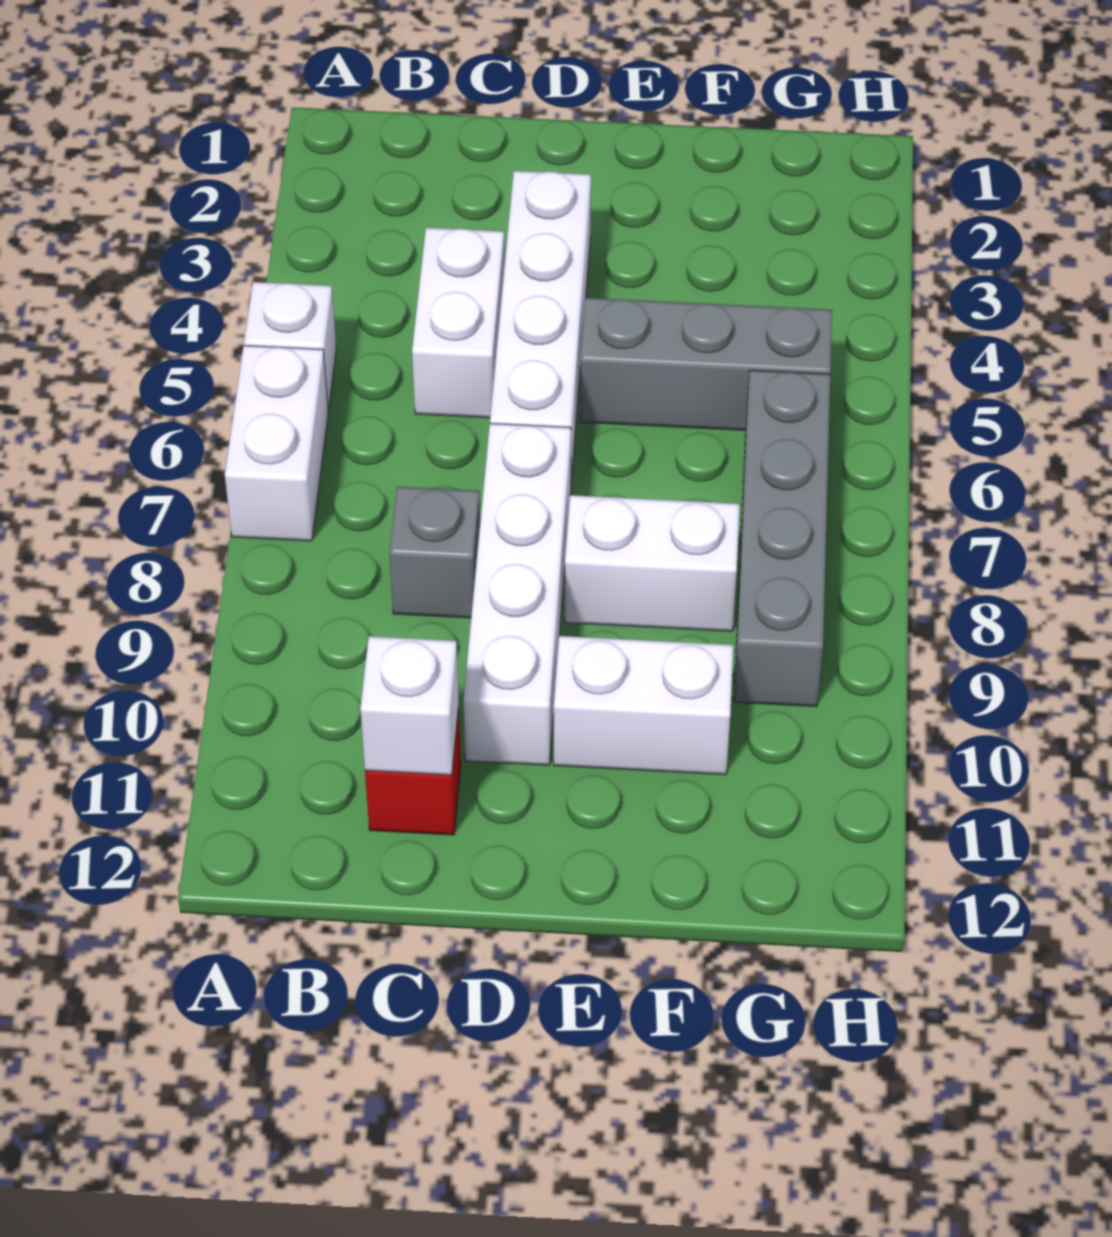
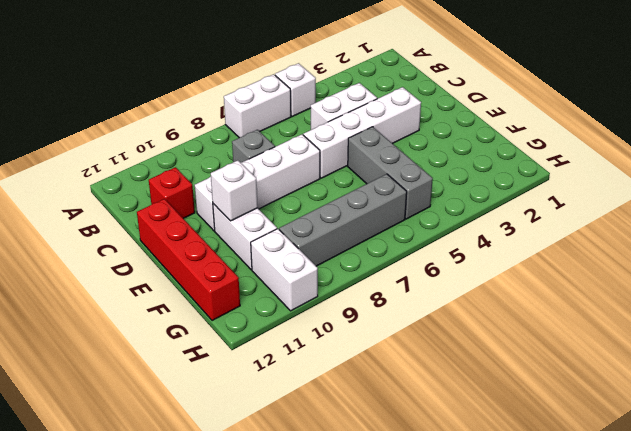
white 1x1 brick [360,636,459,775] -> white 1x1 brick moved to [211,160,258,221]
none -> red 1x4 brick [137,199,240,321]
white 1x2 brick [565,495,740,631] -> white 1x2 brick moved to [251,229,318,311]

